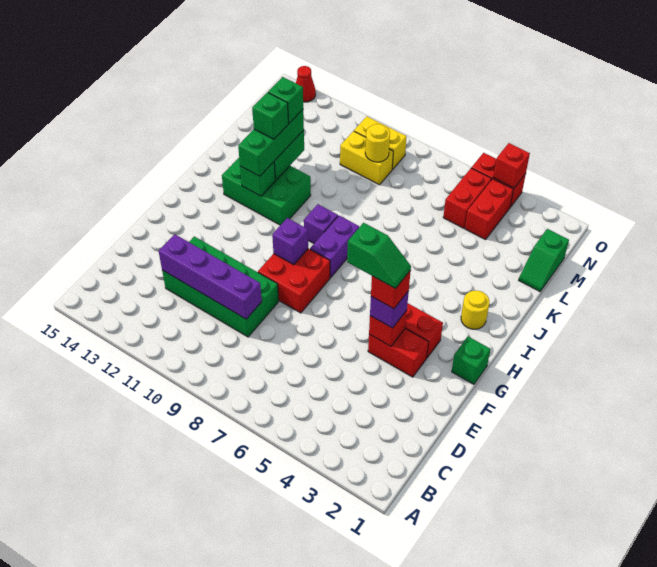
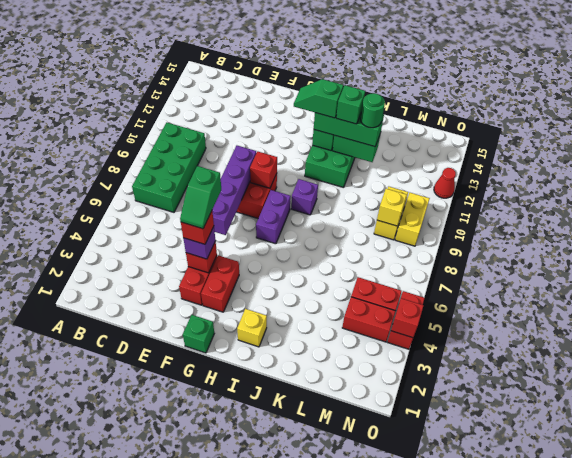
green 2x4 brick [162,236,279,337] -> green 2x4 brick moved to [132,123,206,212]
purple 1x4 brick [159,234,262,319] -> purple 1x4 brick moved to [212,146,256,235]
purple 1x1 brick [272,218,308,265] -> red 1x1 brick [250,151,277,188]
purple 1x2 brick [310,216,359,278] -> purple 1x2 brick turned to [256,190,290,244]
yellow 1x1 round brick [461,290,489,329] -> yellow 1x1 brick [237,309,267,347]
green 1x1 brick [268,77,303,123] -> green 1x1 round brick [360,93,385,128]
green 1x2 slope [519,229,569,292] -> green 1x2 slope moved to [294,79,343,118]
yellow 1x1 round brick [365,124,390,162] -> yellow 1x1 brick [377,189,406,226]
red 1x1 cone [296,66,316,102] -> red 1x1 cone moved to [434,168,456,198]

